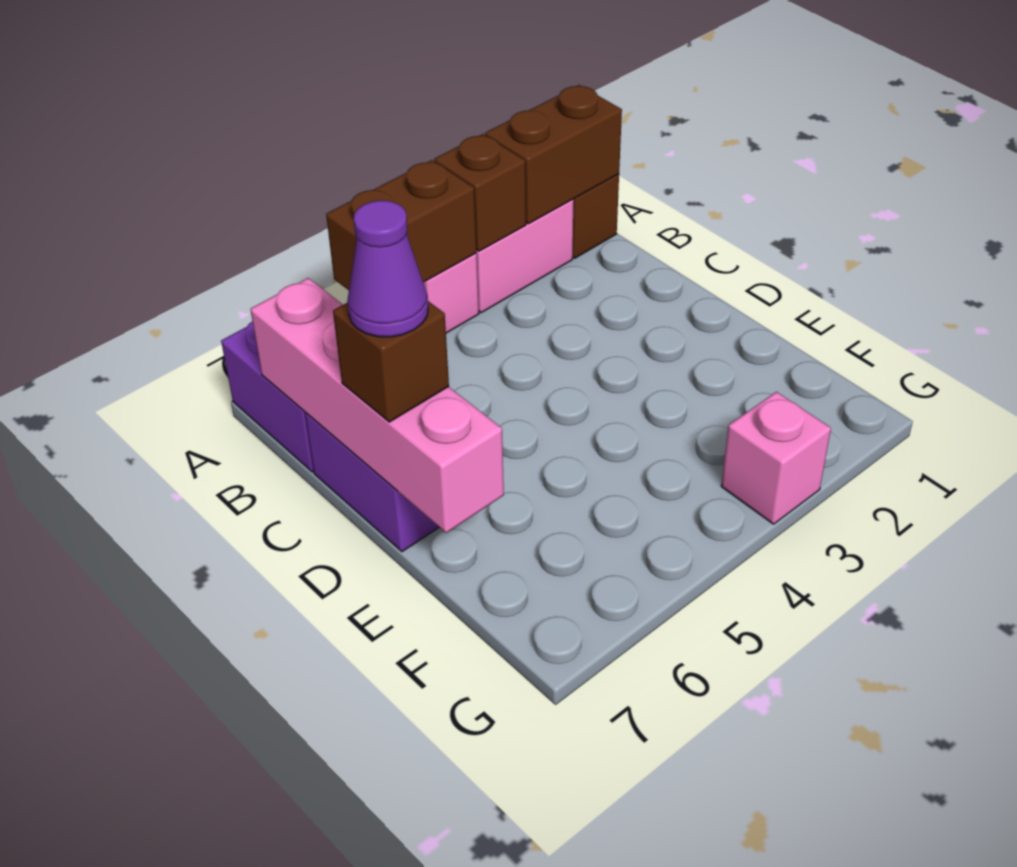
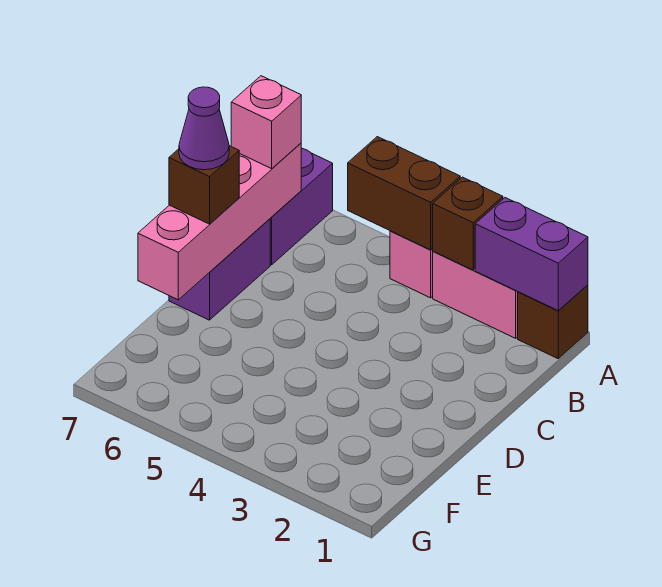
brown 1x2 brick [485,85,622,224] -> purple 1x2 brick [475,198,588,310]
pink 1x1 brick [721,392,831,524] -> pink 1x1 brick moved to [231,76,301,169]

